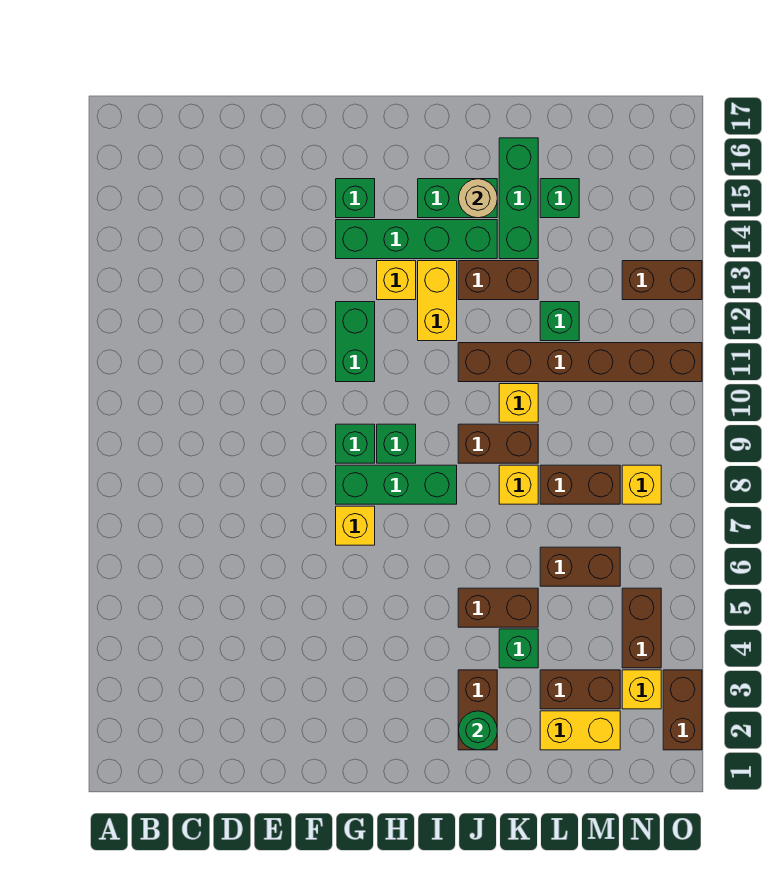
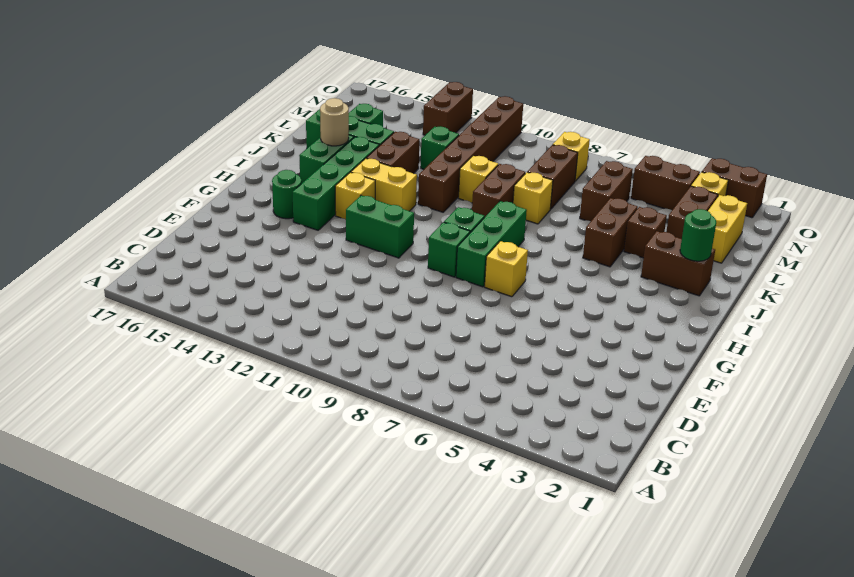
green 1x1 brick [336,179,375,218] -> green 1x1 round brick [272,170,302,219]
green 1x1 brick [499,629,538,668] -> brown 1x1 brick [624,207,667,258]

